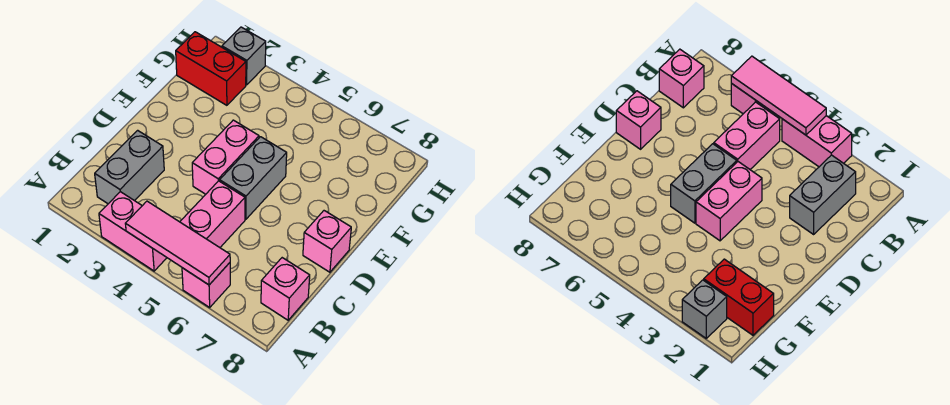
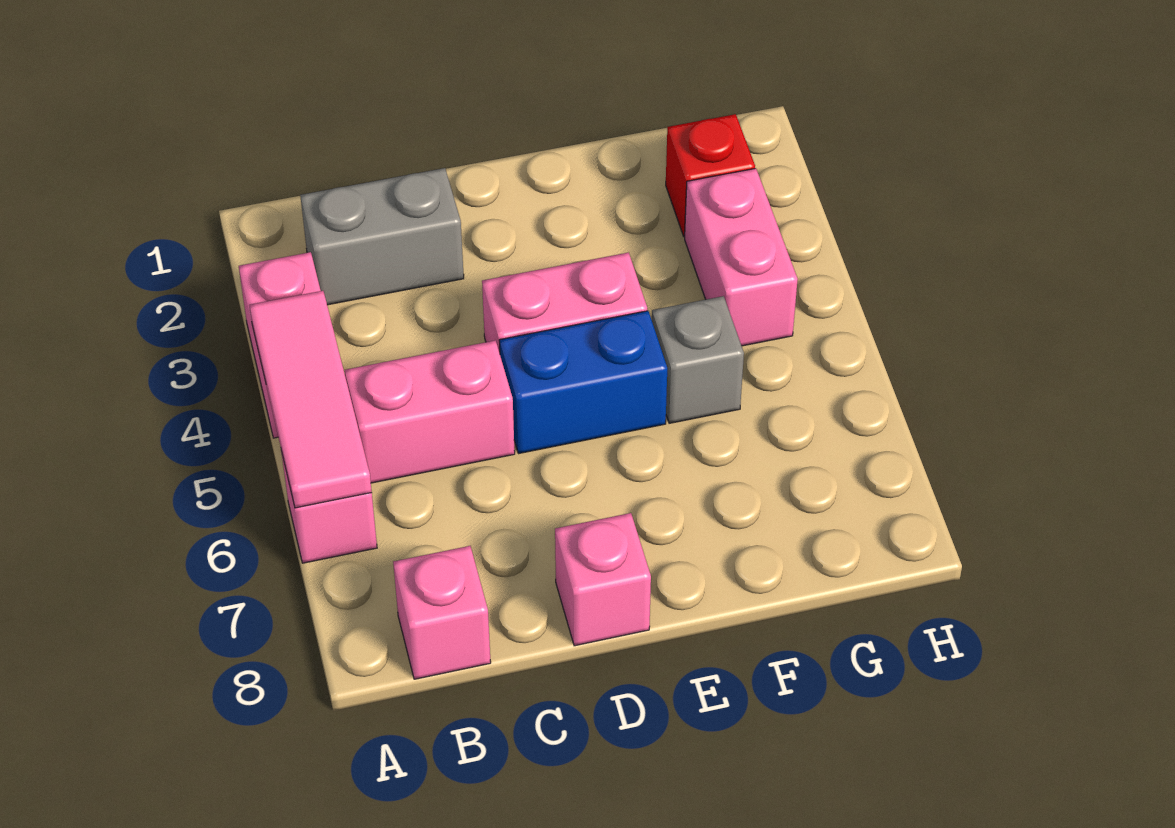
grey 1x2 brick [220,137,287,219] -> blue 1x2 brick [499,311,667,454]
red 1x2 brick [176,32,246,105] -> red 1x1 brick [666,114,755,237]
none -> pink 1x2 brick [685,168,798,346]
grey 1x1 brick [222,27,266,85] -> grey 1x1 brick moved to [652,296,744,423]

